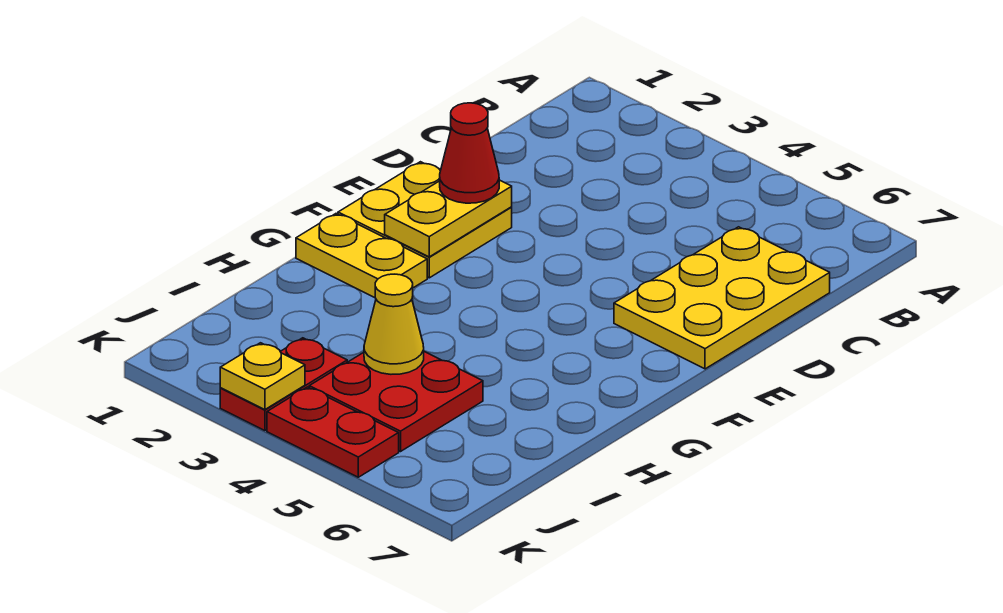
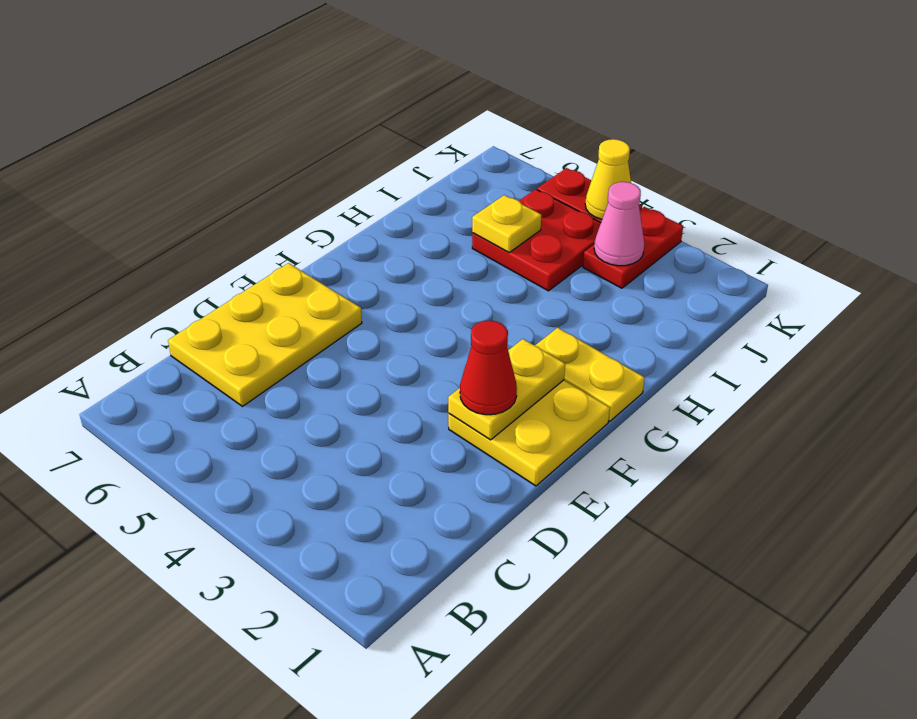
yellow 1x1 cone [364,274,424,374] -> yellow 1x1 cone moved to [585,139,631,220]
none -> pink 1x1 cone [594,182,644,266]
yellow 1x1 plate [220,343,305,410] -> yellow 1x1 plate moved to [472,195,541,252]

